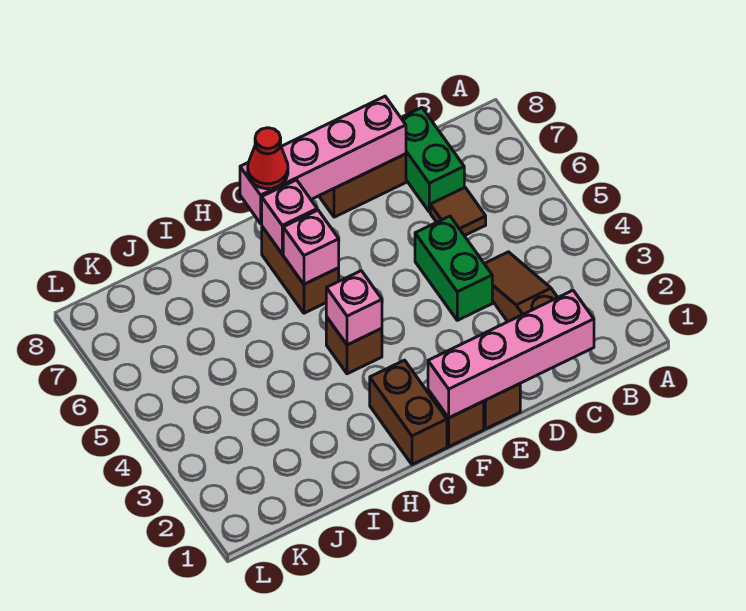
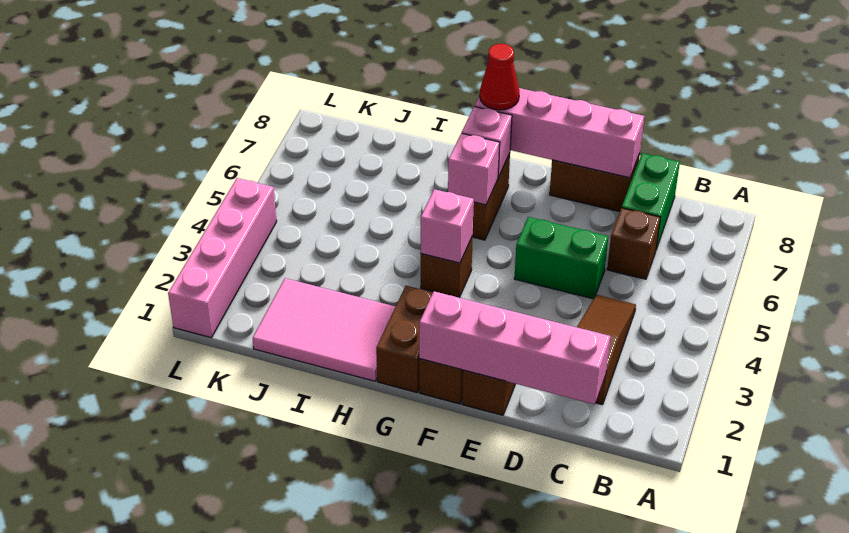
brown 1x1 tile [430,187,486,236] -> brown 1x1 brick [607,208,661,279]
green 1x2 brick [415,216,492,320] -> green 1x2 brick turned to [514,217,608,299]
none -> pink 2x3 tile [253,278,396,381]
none -> pink 1x4 brick [168,178,277,338]

